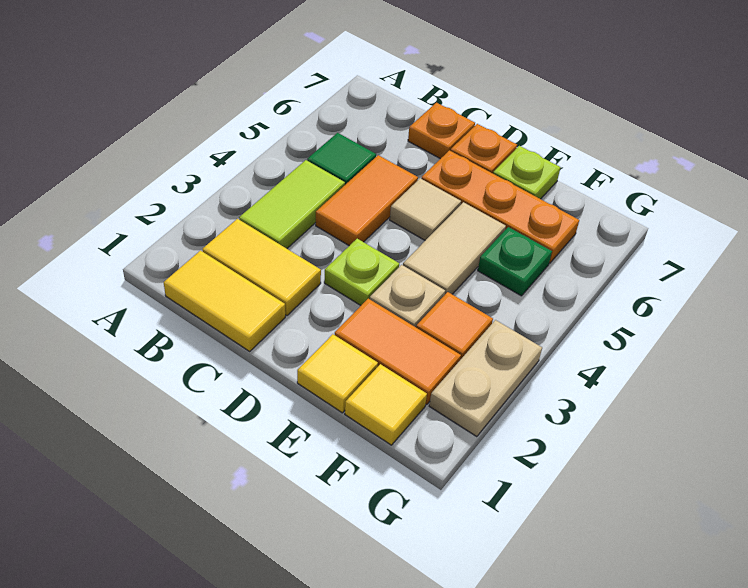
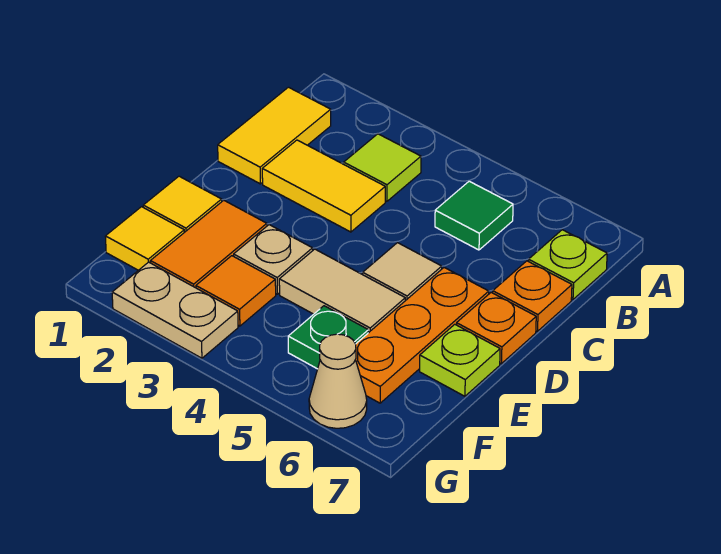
yellow 1x2 tile [202,219,321,316] -> yellow 1x2 tile turned to [262,140,385,232]
lime 1x2 tile [239,160,345,249] -> lime 1x1 tile [344,134,421,201]
orange 1x2 tile [316,155,418,246] -> none
lime 1x1 plate [324,239,399,305] -> lime 1x1 plate moved to [529,230,607,299]
none -> tan 1x1 cone [309,334,367,428]

